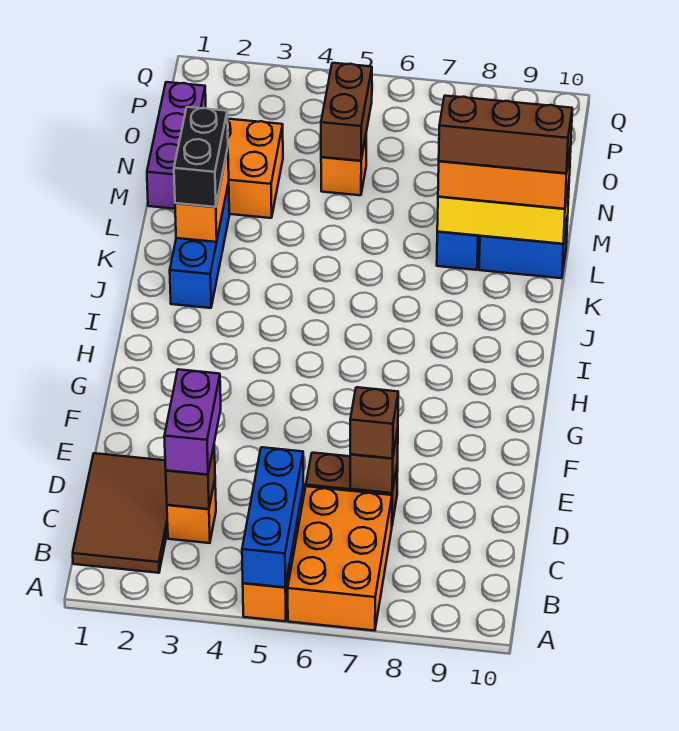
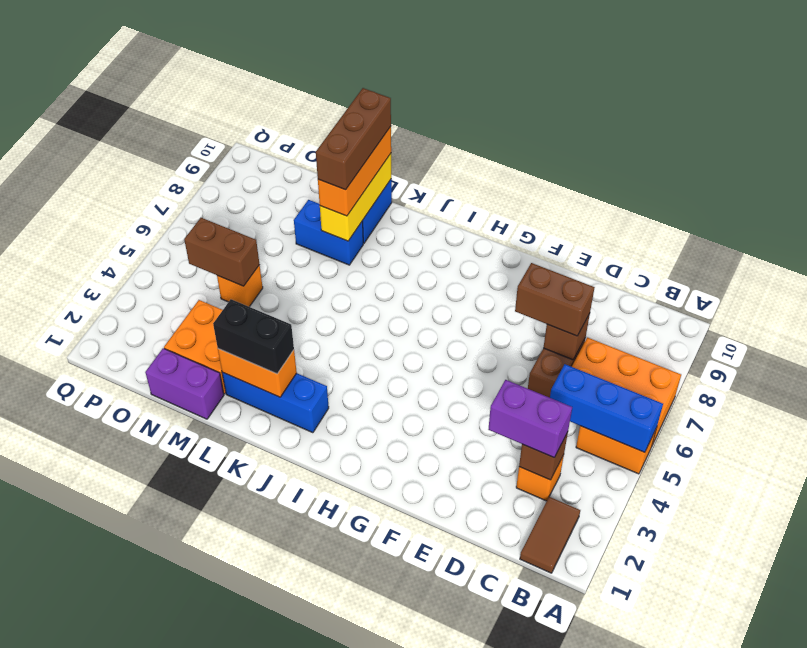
brown 2x3 tile [73,453,168,573] -> brown 1x2 tile [520,497,580,573]
brown 1x1 brick [350,387,398,459] -> brown 1x2 brick [515,263,595,336]
purple 1x3 brick [147,82,206,209] -> purple 1x2 brick [145,348,224,419]

